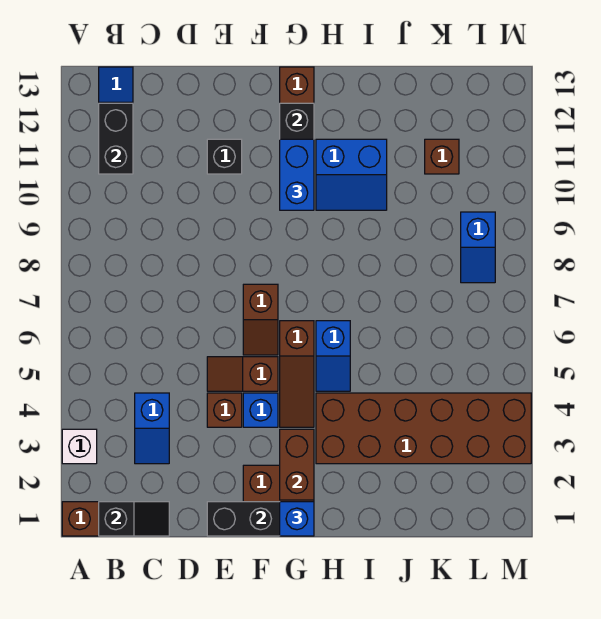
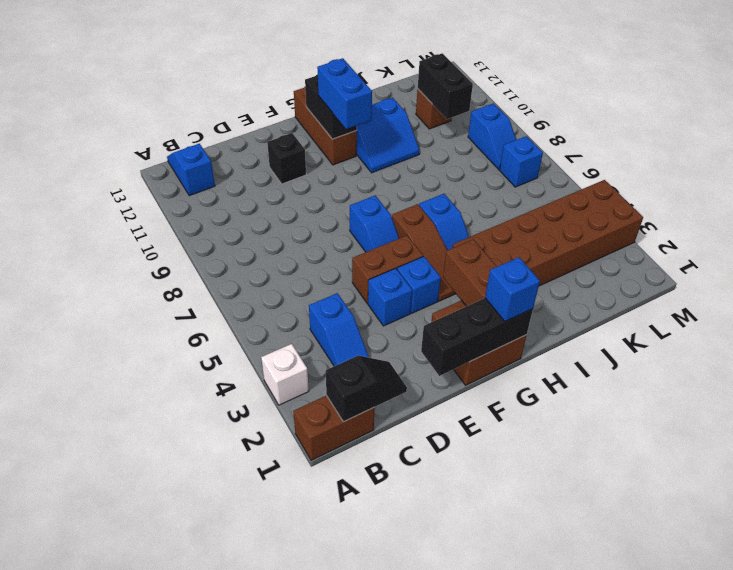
black 1x2 brick [99,103,133,174] -> black 1x2 brick moved to [418,53,473,119]
brown 1x1 brick [207,393,242,427] -> blue 1x1 brick [368,268,412,326]
brown 1x2 slope [207,357,278,391] -> brown 1x2 brick [352,235,423,303]
brown 1x2 slope [243,284,278,355] -> blue 1x2 slope [350,196,399,252]
none -> blue 1x1 brick [500,136,543,187]

